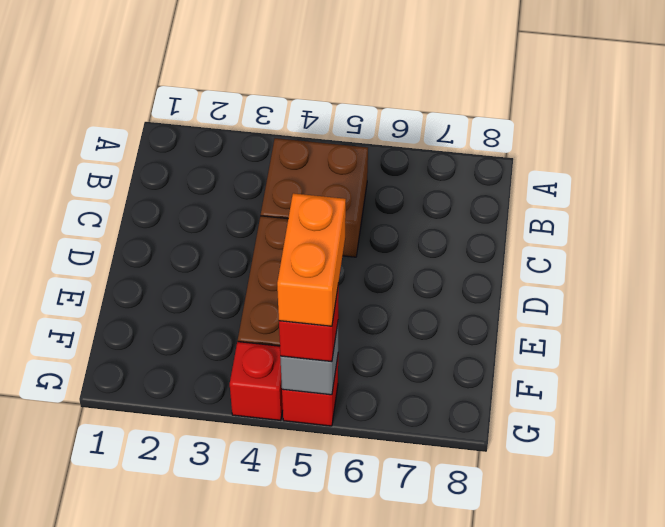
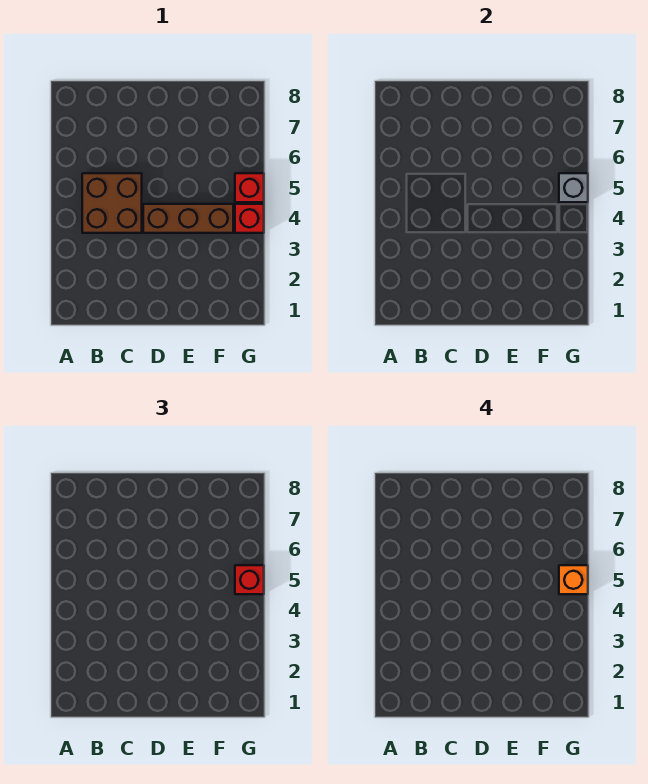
orange 1x2 brick [277,193,346,326] -> orange 1x1 brick [559,565,588,594]

